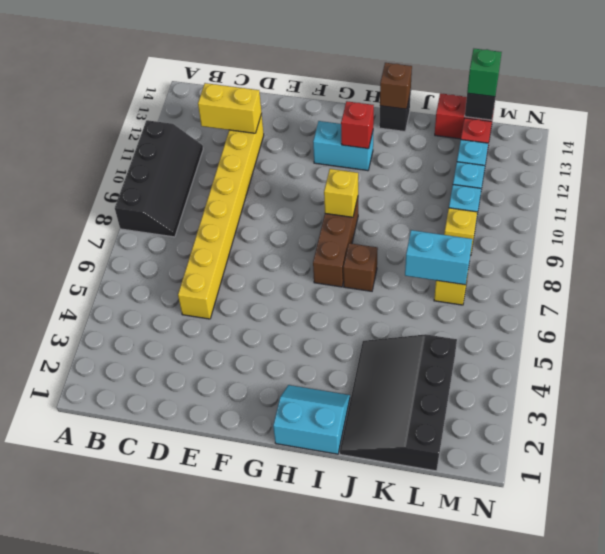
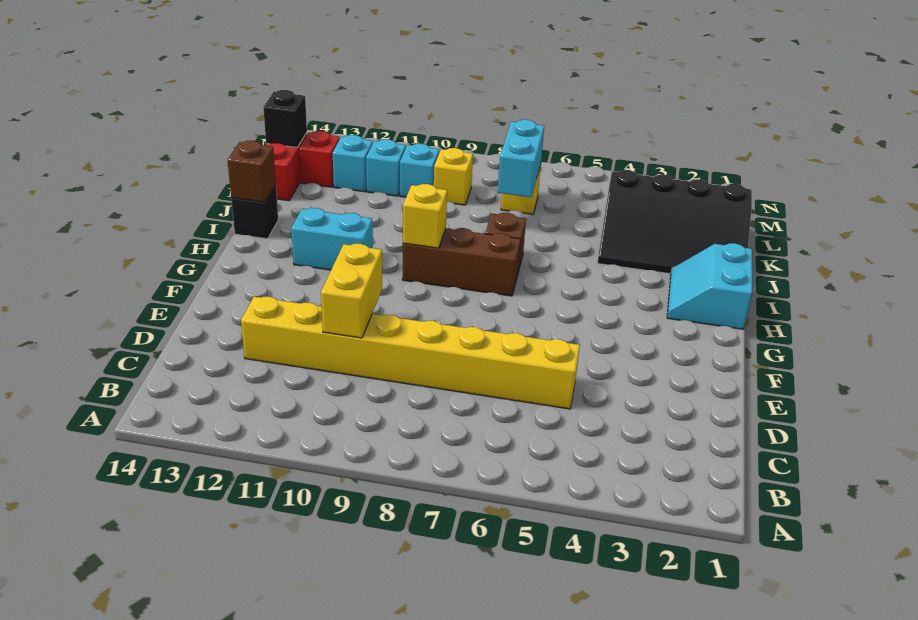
black 2x4 slope [115,120,203,237] -> none
yellow 1x2 brick [198,83,262,133] -> yellow 1x2 brick moved to [321,244,382,338]
cyan 1x2 brick [313,121,373,171] -> cyan 1x2 brick turned to [291,208,373,270]
red 1x1 brick [341,101,374,149] -> none
green 1x1 brick [467,49,502,97] -> none

